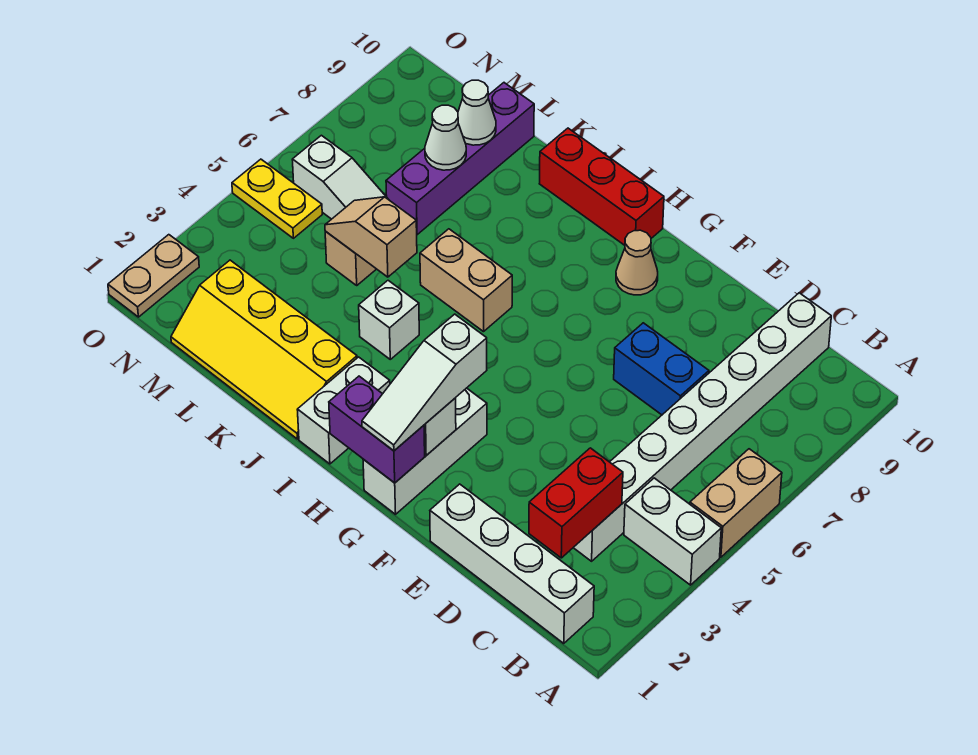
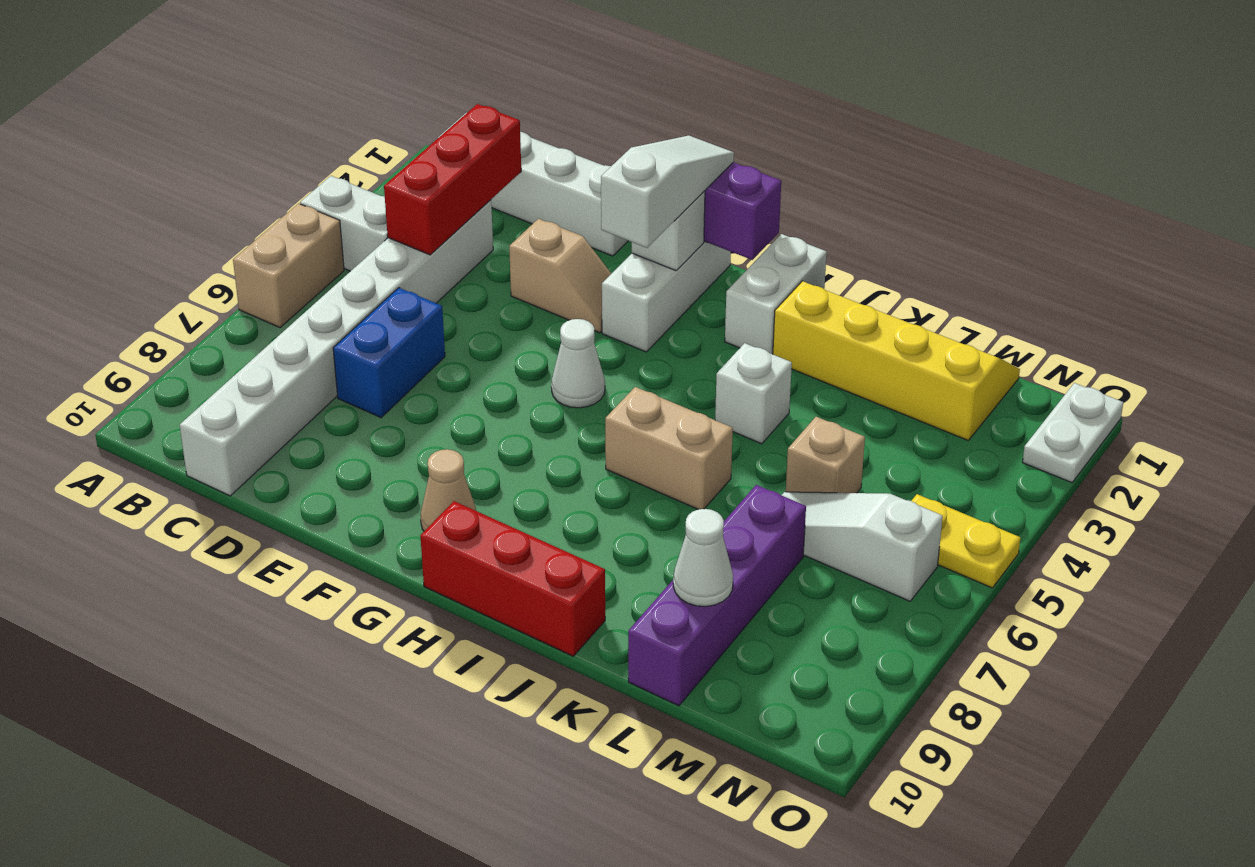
red 1x2 brick [529,448,623,558] -> red 1x3 brick [384,104,521,255]
blue 1x2 brick [614,323,709,415] -> blue 1x2 brick turned to [333,288,445,417]
tan 1x2 slope [325,197,417,277] -> tan 1x2 slope moved to [509,219,611,333]
white 1x1 cone [425,105,466,170] -> white 1x1 cone moved to [551,319,605,408]
tan 1x2 plate [108,235,199,317] -> white 1x2 plate [1023,383,1123,483]

